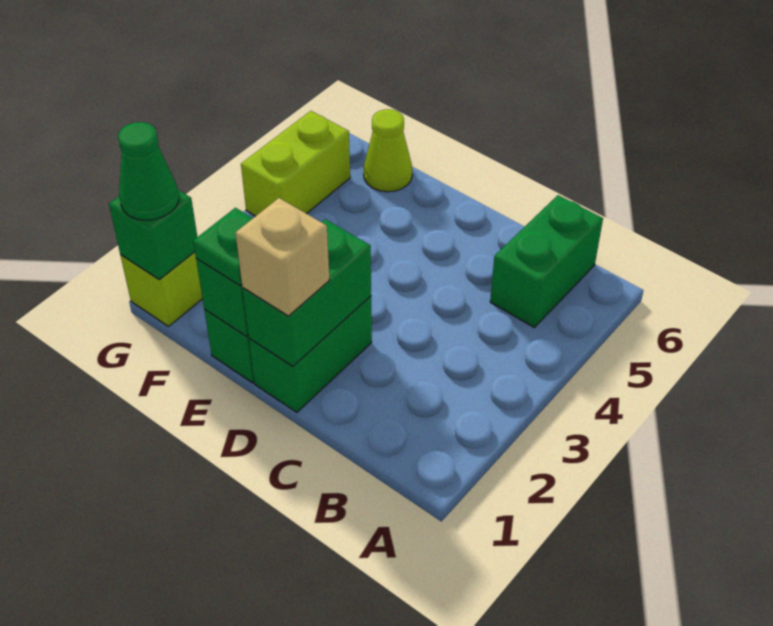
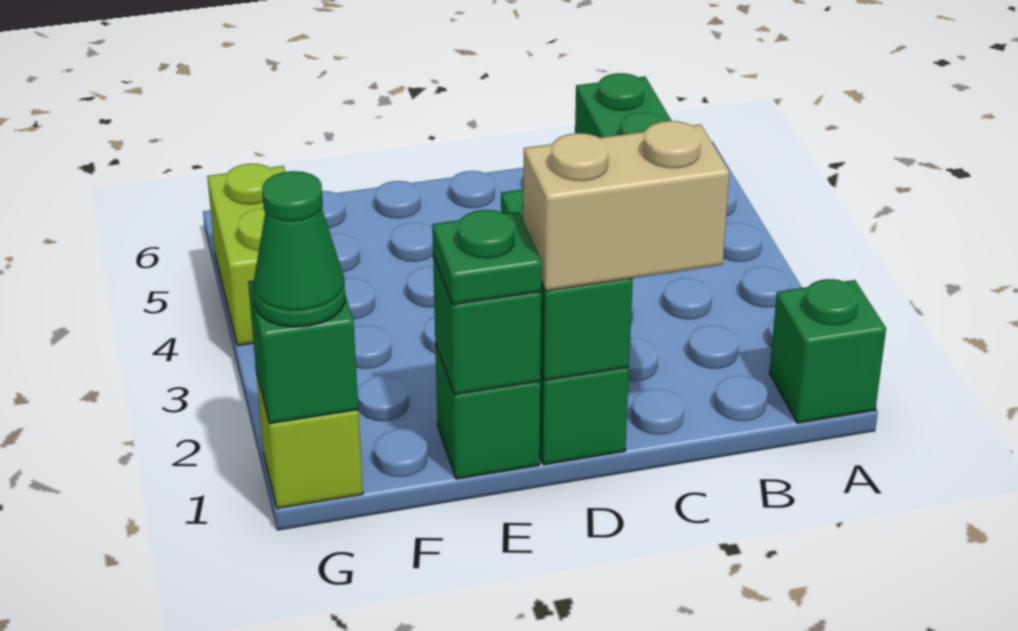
none -> green 1x1 brick [769,279,886,423]
tan 1x1 brick [236,198,330,316] -> tan 1x2 brick [523,121,730,291]
lime 1x1 cone [364,109,412,192] -> none

